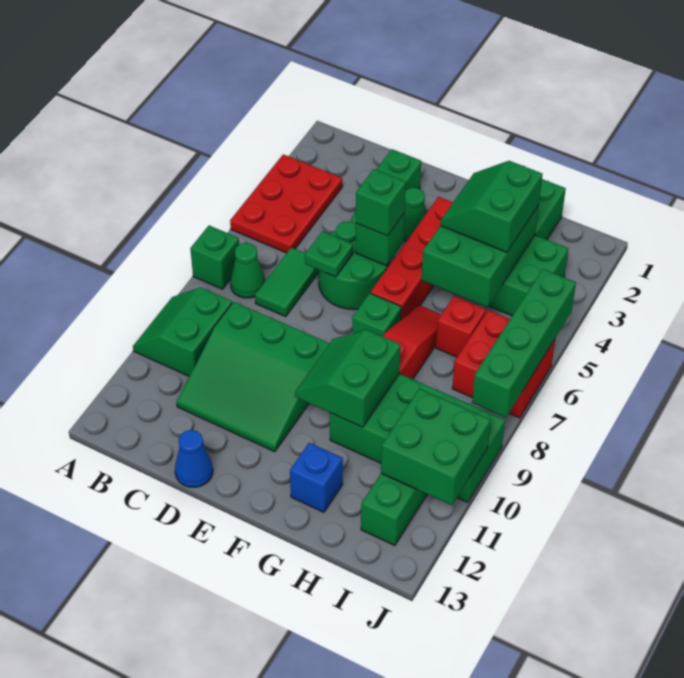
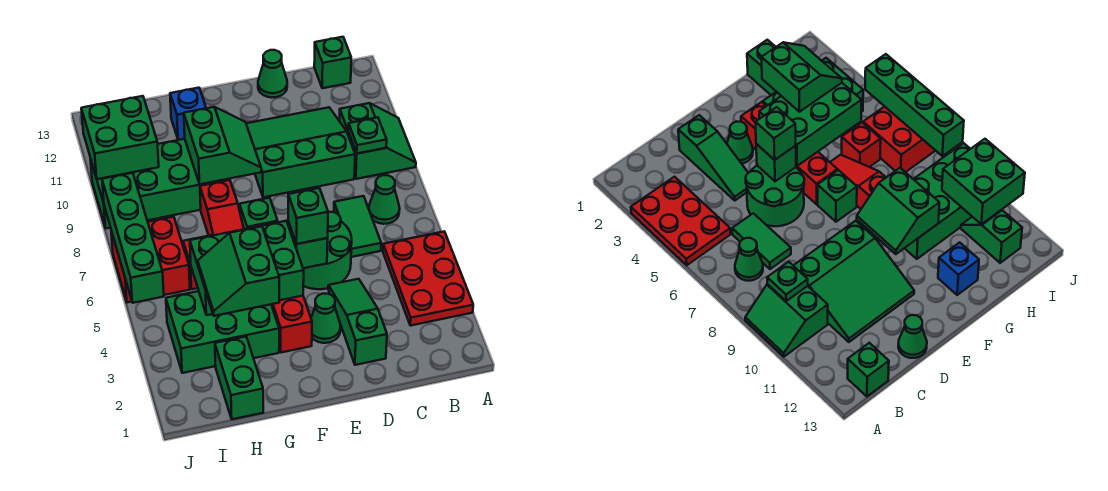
green 1x1 brick [190,226,239,289] -> green 1x1 brick moved to [314,37,351,88]
green 1x1 plate [305,231,353,277] -> green 1x1 plate moved to [348,117,387,154]
blue 1x1 cone [175,430,213,487] -> green 1x1 cone [258,50,287,98]
green 2x3 brick [421,205,539,307] -> green 2x3 brick turned to [190,221,304,315]
green 2x2 slope [440,161,543,252] -> green 2x2 slope turned to [198,226,279,316]

